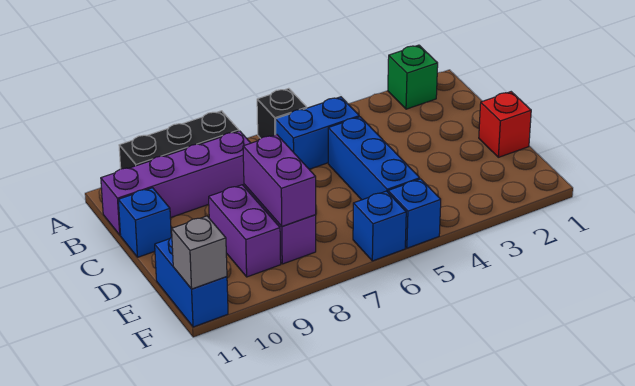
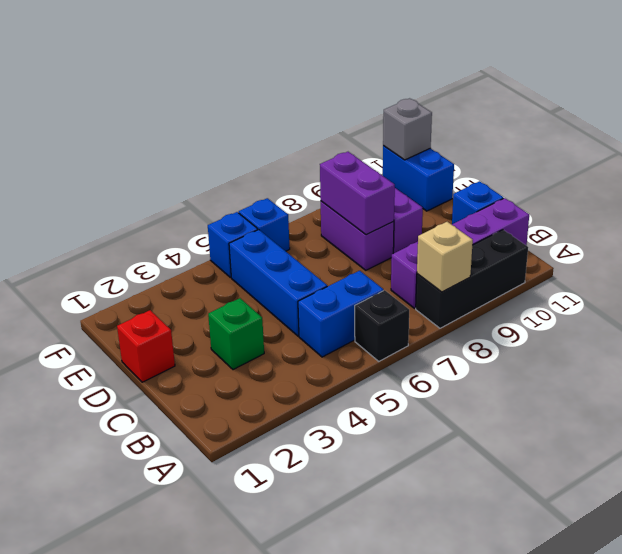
green 1x1 brick [388,45,438,109] -> green 1x1 brick moved to [208,298,264,370]
none -> tan 1x1 brick [417,222,473,292]

